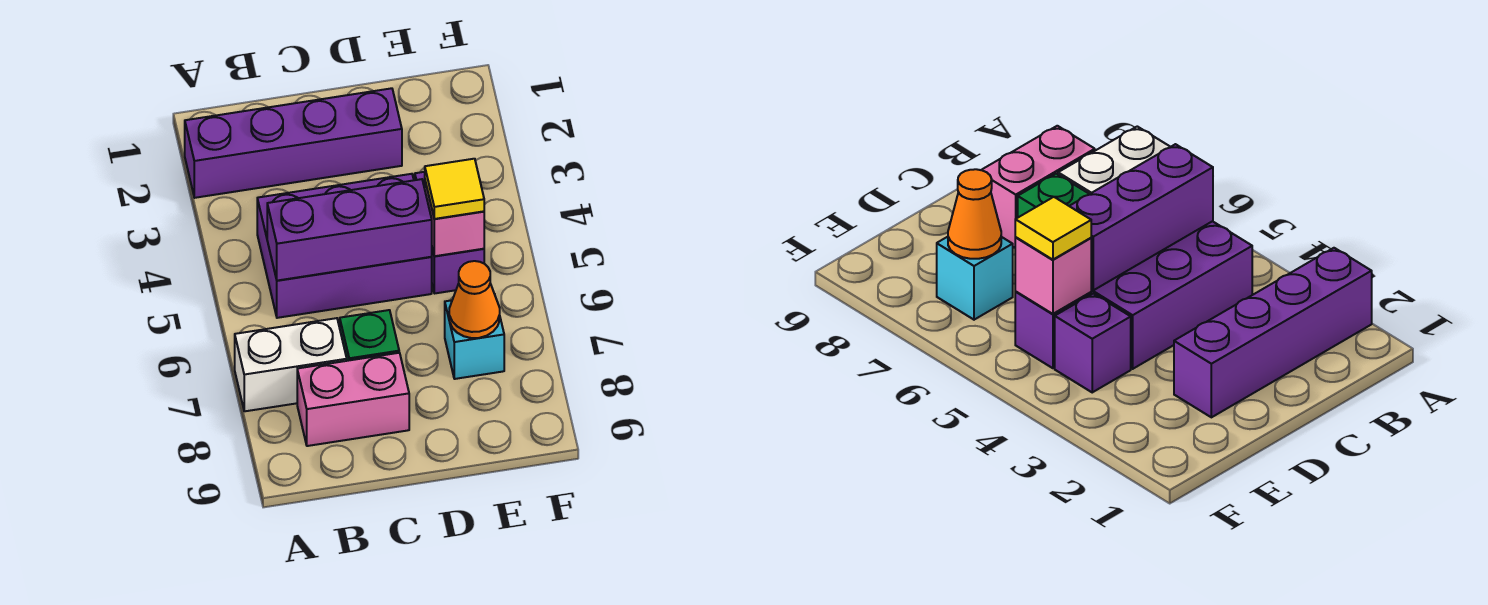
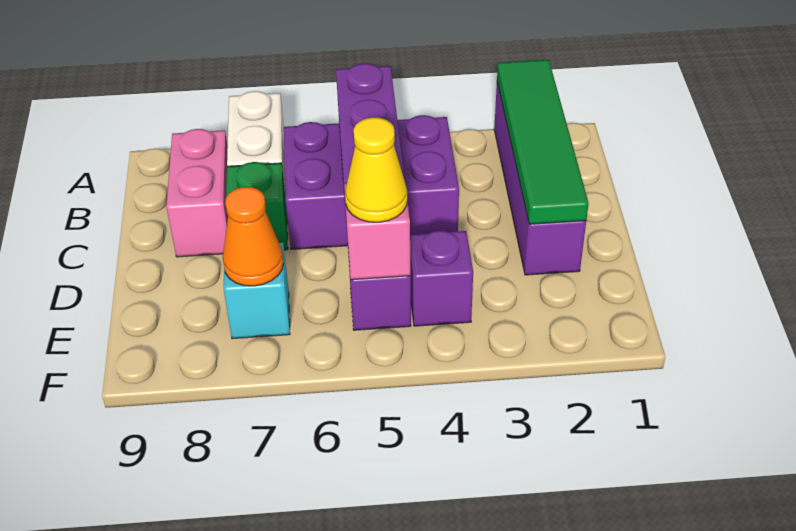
none -> green 1x4 tile [497,60,589,224]
purple 2x3 brick [257,174,432,318] -> purple 2x3 brick turned to [284,115,459,249]
yellow 1x1 tile [425,159,484,219] -> yellow 1x1 cone [345,118,407,222]

